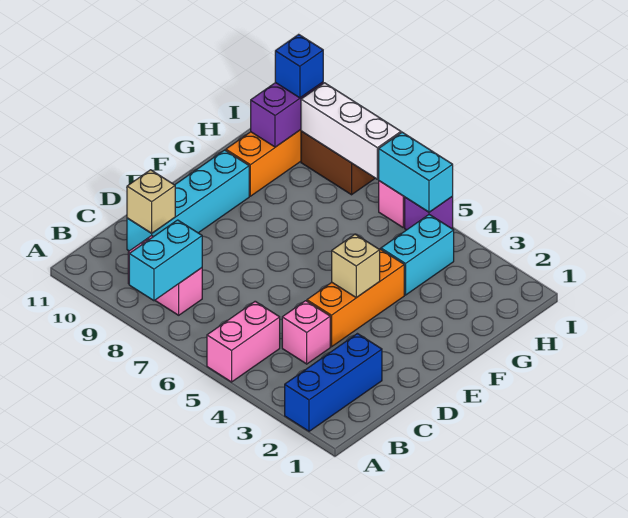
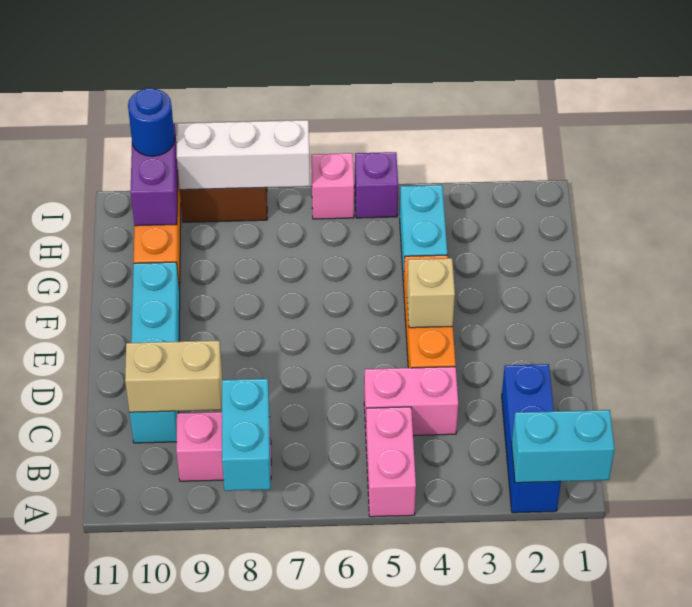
pink 1x1 brick [282,301,330,364] -> pink 1x2 brick [364,367,458,435]
tan 1x1 brick [127,170,175,233] -> tan 1x2 brick [125,341,222,412]
cyan 1x2 brick [379,132,453,212] -> cyan 1x2 brick moved to [512,410,615,483]
blue 1x1 brick [275,34,323,98] -> blue 1x1 round brick [128,88,175,156]

